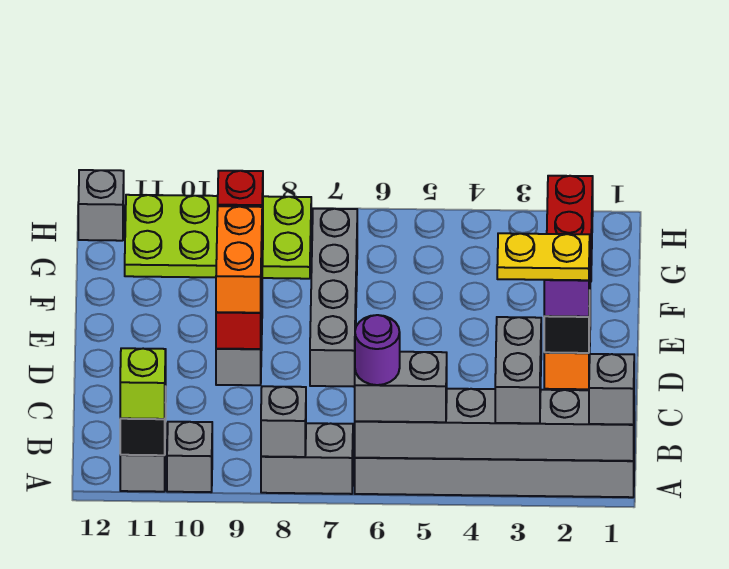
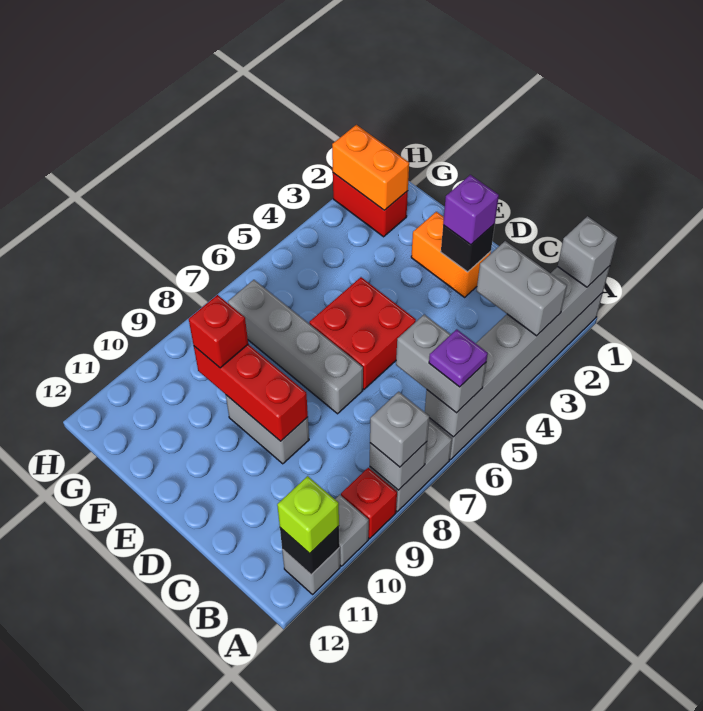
grey 1x2 brick [355,352,447,422] -> grey 1x2 brick turned to [396,314,486,413]
purple 1x1 round brick [355,315,400,385] -> purple 1x1 plate [429,329,488,387]
none -> red 1x1 brick [341,468,397,539]
yellow 1x2 plate [497,233,590,280] -> none
none -> red 2x2 brick [309,277,416,389]
orange 1x2 brick [216,206,262,313] -> orange 1x2 brick moved to [332,125,409,210]
lime 2x4 plate [125,195,311,279] -> none
grey 1x1 brick [78,170,124,241] -> grey 1x1 brick moved to [370,392,429,467]

